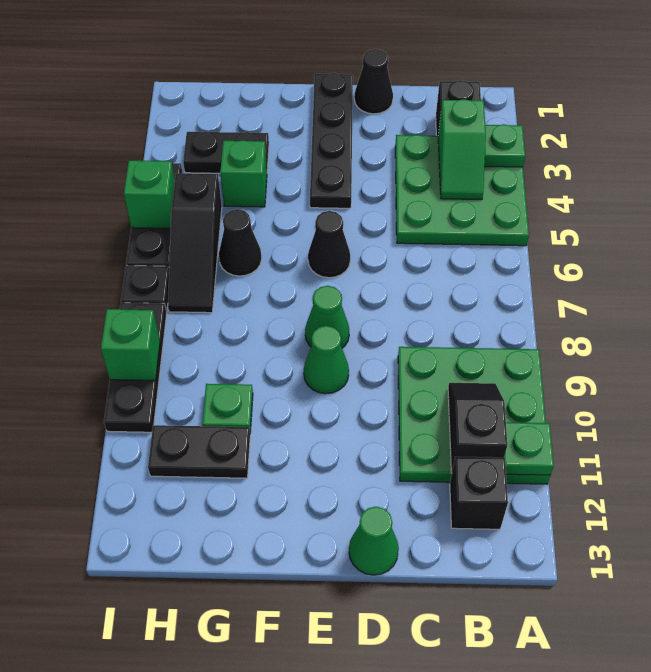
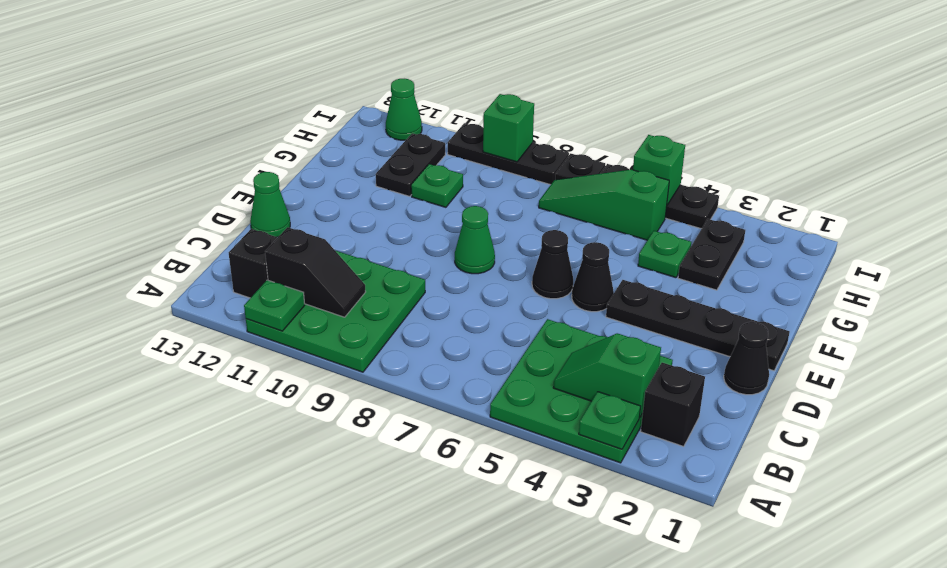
green 1x1 cone [304,326,349,394] -> green 1x1 cone moved to [386,79,422,140]
green 1x1 brick [220,140,267,207] -> green 1x1 plate [638,231,691,278]
black 1x1 cone [219,209,262,276] -> black 1x1 cone moved to [572,242,614,312]
black 1x3 slope [168,173,222,313] -> green 1x3 slope [539,170,669,240]

